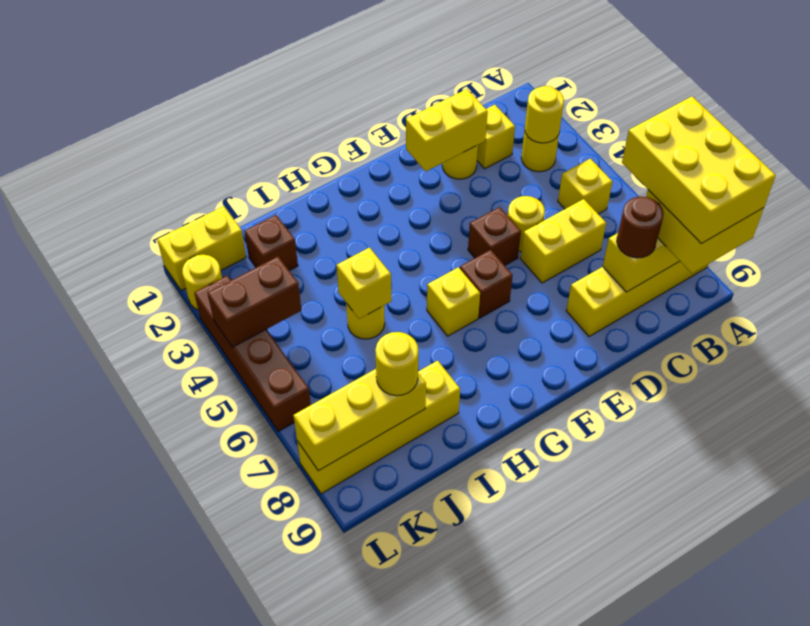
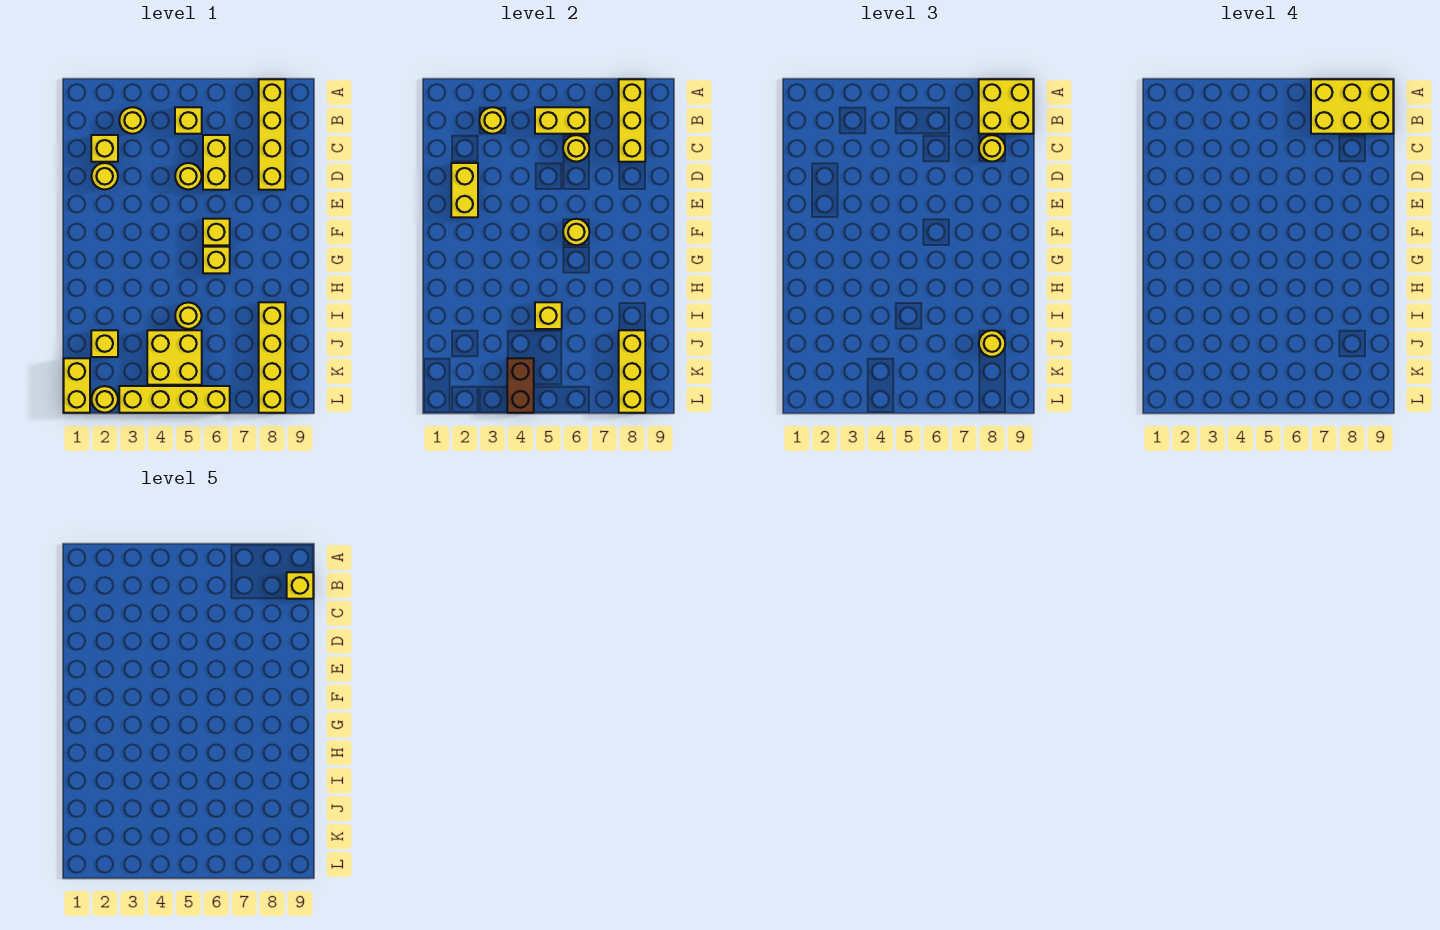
none -> yellow 1x2 brick [535,107,590,134]
none -> yellow 1x1 brick [287,572,313,599]
none -> yellow 1x1 round brick [563,135,590,162]
brown 1x1 round brick [617,197,664,258] -> yellow 1x1 round brick [979,135,1005,162]
brown 1x1 brick [468,207,521,265] -> none
brown 1x1 brick [460,250,513,318] -> yellow 1x1 brick [203,219,230,245]
none -> yellow 1x1 round brick [563,219,589,245]
brown 1x1 brick [244,215,298,271] -> yellow 1x1 brick [91,330,118,357]
none -> yellow 2x2 brick [147,330,202,385]
brown 1x4 brick [195,276,311,432] -> yellow 1x4 brick [119,386,230,413]

